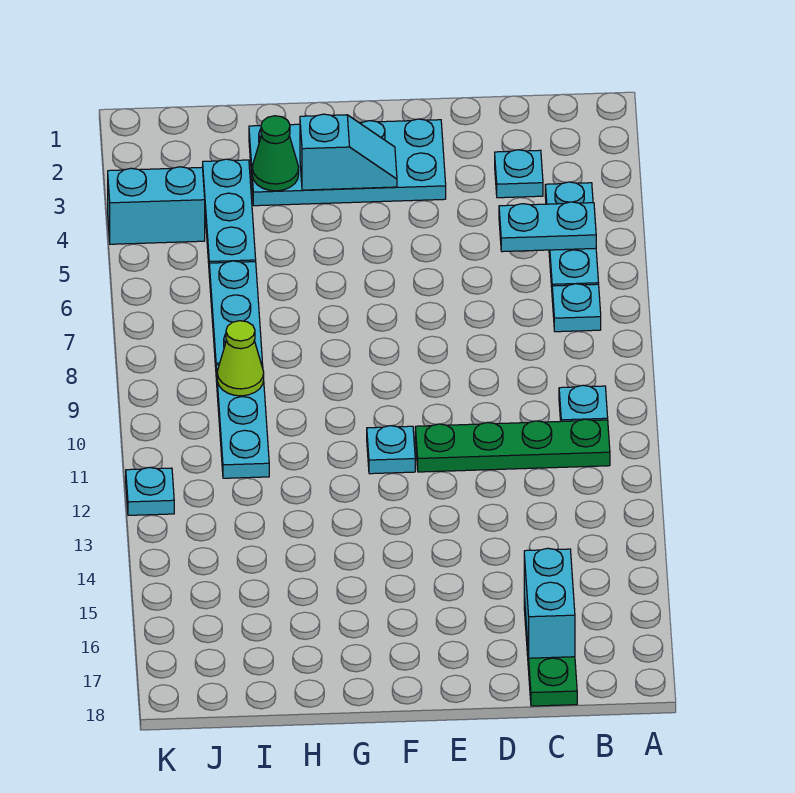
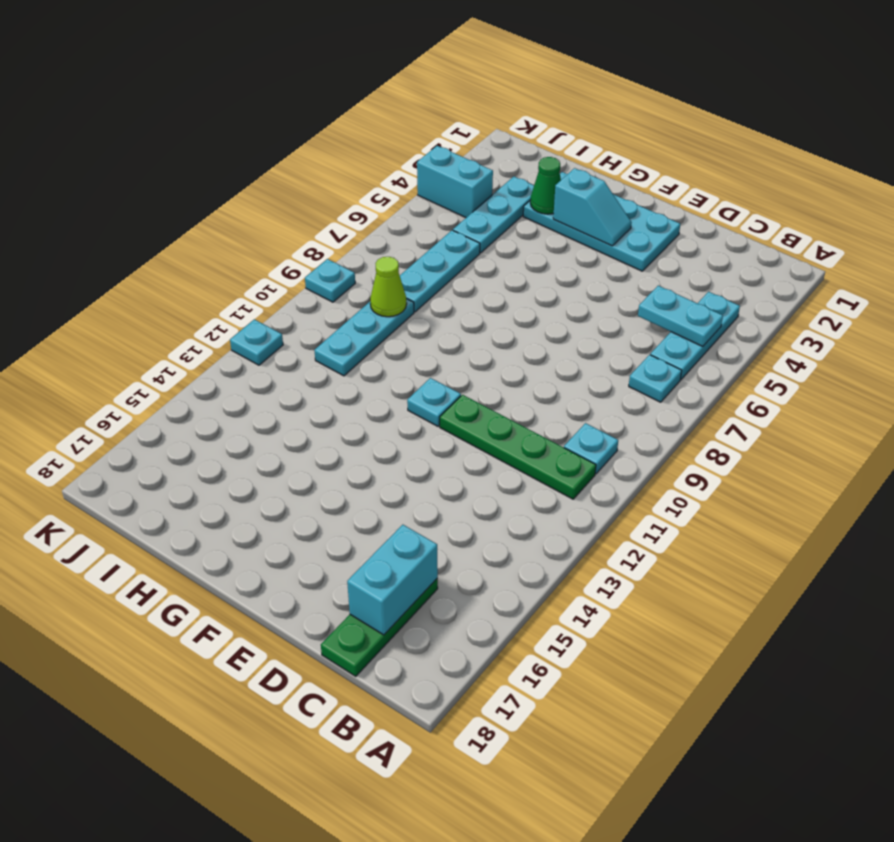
cyan 1x1 plate [495,150,543,198] -> cyan 1x1 plate moved to [305,259,355,302]

